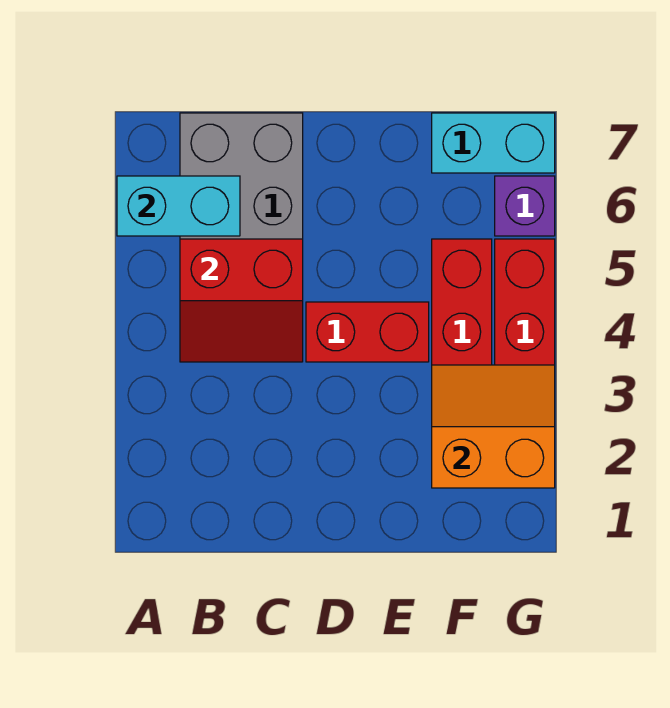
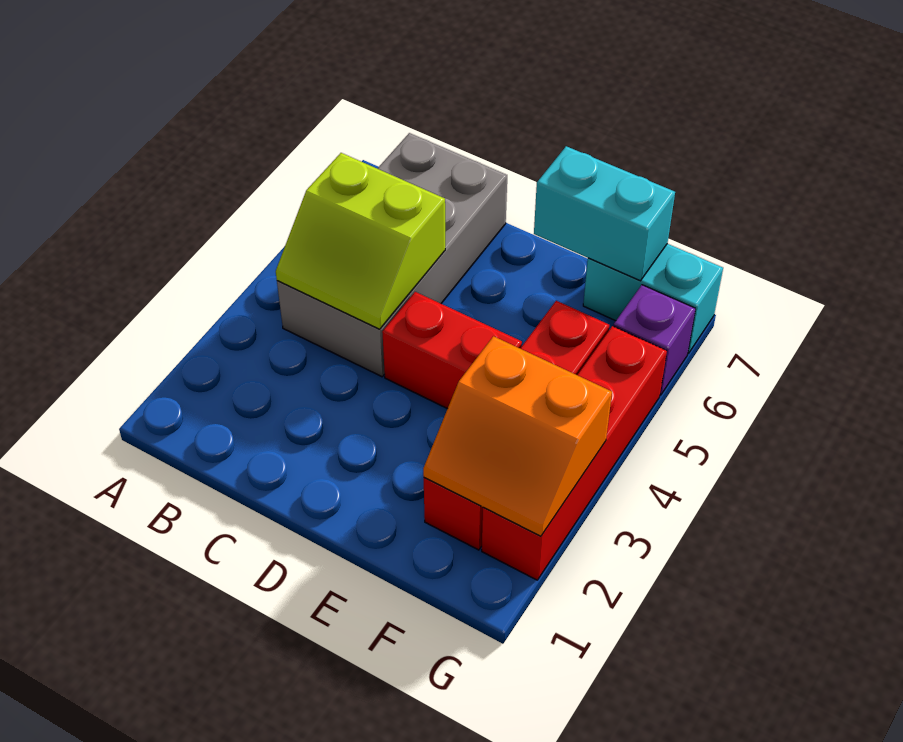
cyan 1x2 brick [117,176,240,236] -> cyan 1x2 brick moved to [534,146,675,281]
red 2x2 slope [180,239,303,362] -> lime 2x2 slope [276,153,445,329]
orange 2x2 slope [432,365,555,488] -> orange 2x2 slope turned to [423,336,612,536]

